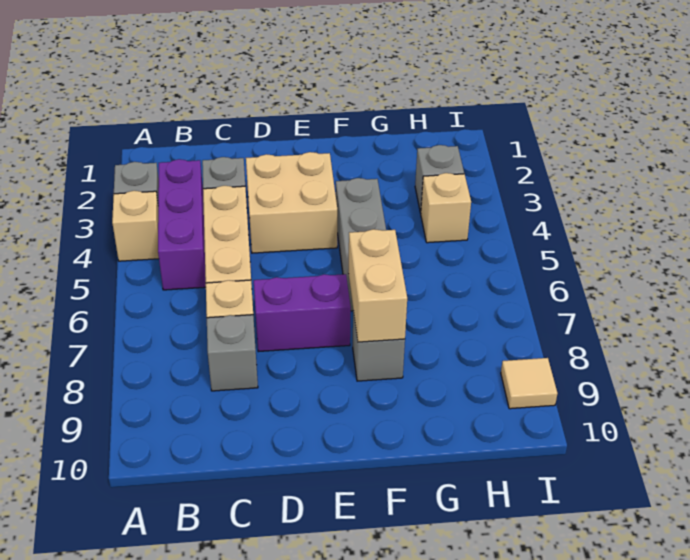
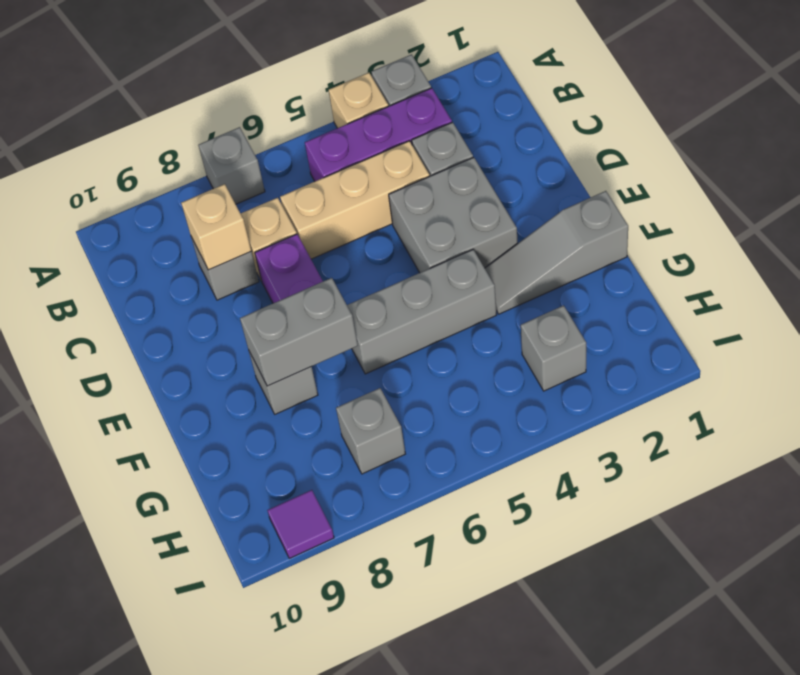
none -> grey 1x1 brick [199,127,265,204]
tan 2x2 brick [246,152,337,253] -> grey 2x2 brick [389,157,518,273]
none -> grey 1x3 slope [485,191,628,314]
tan 1x2 brick [348,229,407,342] -> grey 1x2 brick [240,278,358,386]
tan 1x1 brick [421,173,471,243] -> tan 1x1 brick moved to [181,184,251,270]
none -> grey 1x1 brick [336,388,405,474]
tan 1x1 tile [501,358,558,409] -> purple 1x1 tile [267,490,334,558]

